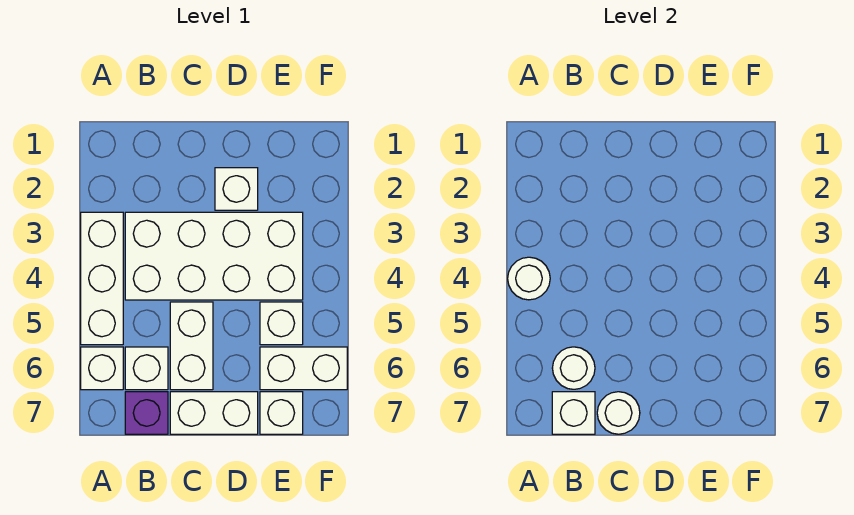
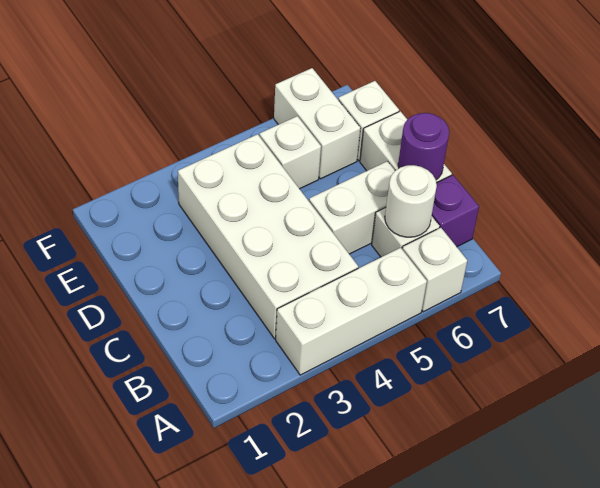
white 1x1 round brick [508,257,550,300] -> none
white 1x1 brick [552,392,595,434] -> none
white 1x1 round brick [597,392,640,434] -> purple 1x1 round brick [398,113,449,180]
white 1x1 brick [215,168,258,210] -> none

